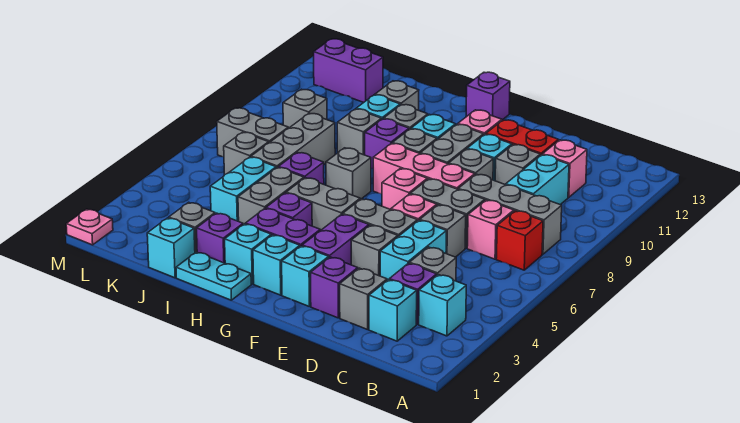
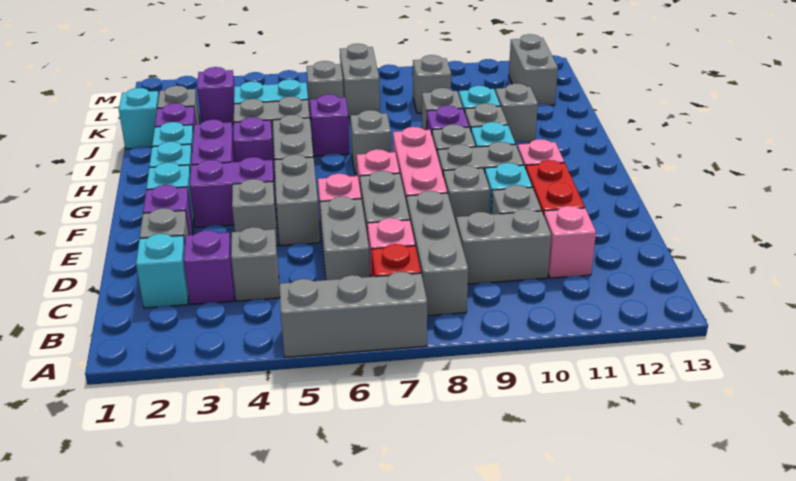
cyan 1x1 brick [419,275,466,336] -> none
cyan 1x2 brick [506,155,569,205] -> grey 1x2 brick [456,209,551,284]
cyan 1x2 brick [380,220,446,280] -> none
grey 1x1 brick [420,205,466,257] -> grey 1x2 brick [320,197,370,280]
purple 1x1 brick [466,72,510,120] -> purple 1x1 brick moved to [197,67,235,124]
cyan 1x2 plate [176,252,251,300] -> none
grey 1x3 brick [251,113,335,168] -> grey 1x3 brick moved to [279,272,427,357]
purple 1x2 brick [314,39,383,103] -> grey 1x2 brick [509,34,558,105]
pink 1x1 plate [66,209,113,245] -> none

